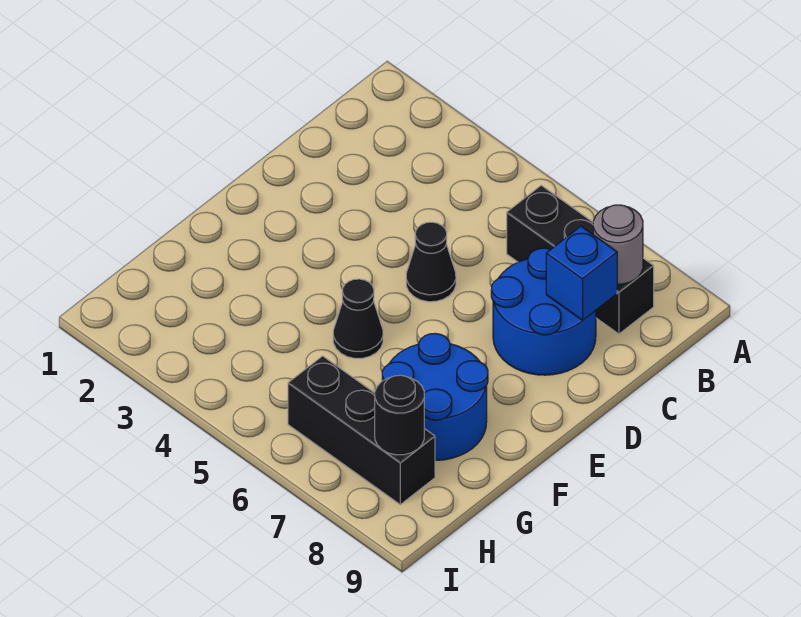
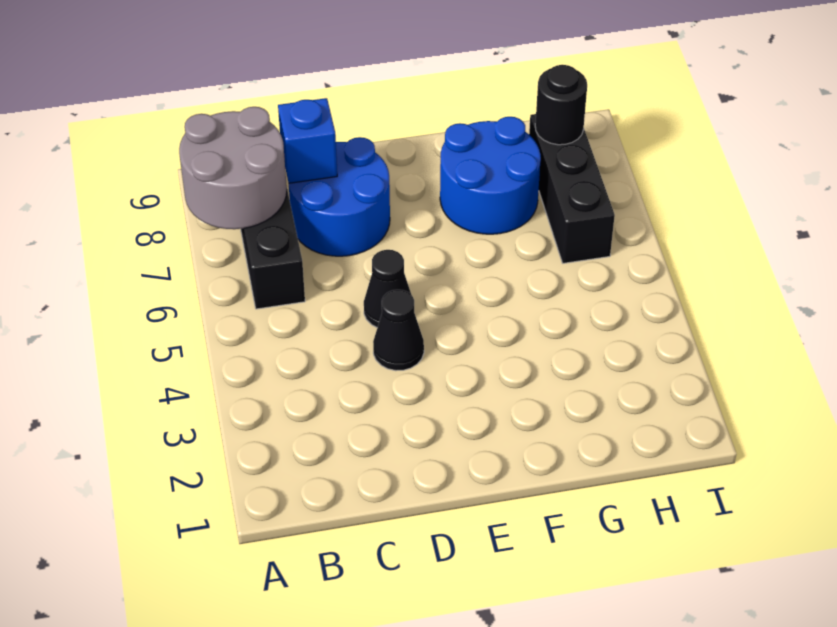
grey 1x1 round brick [593,205,643,284] -> grey 2x2 round brick [179,107,287,229]
black 1x1 cone [333,279,383,358] -> black 1x1 cone moved to [373,290,424,371]

